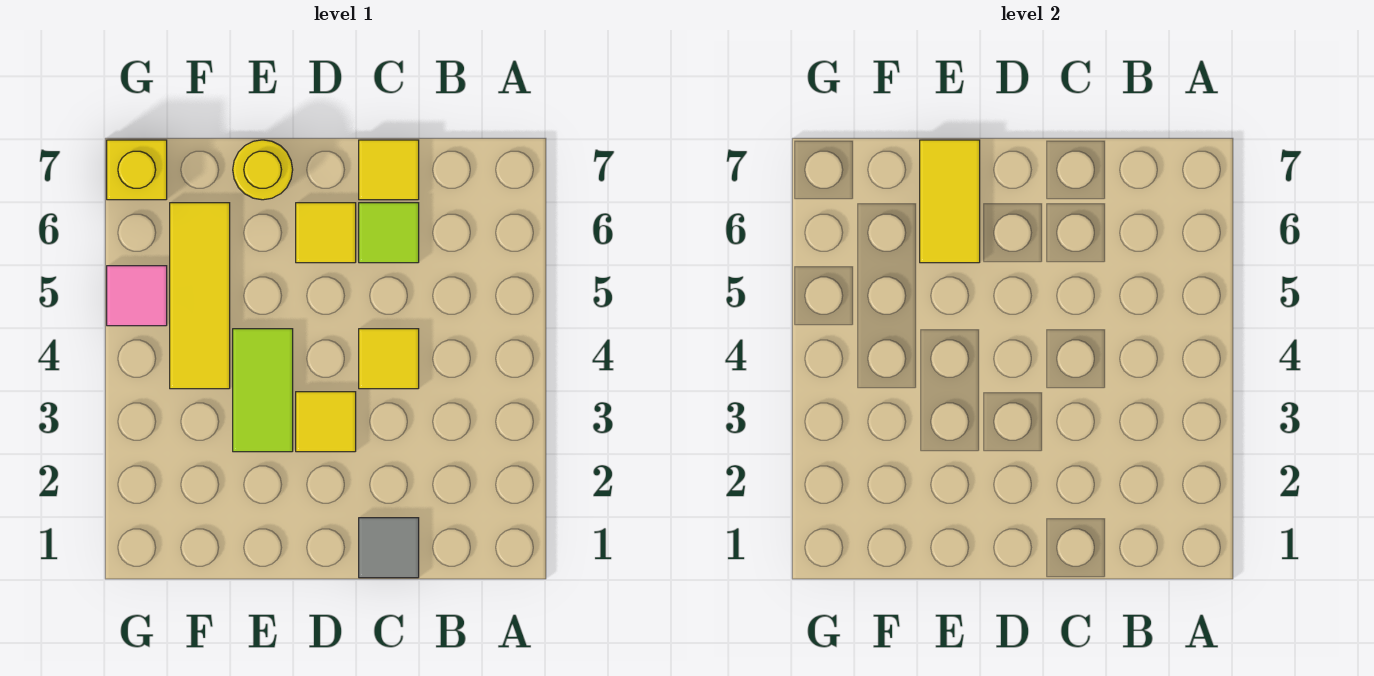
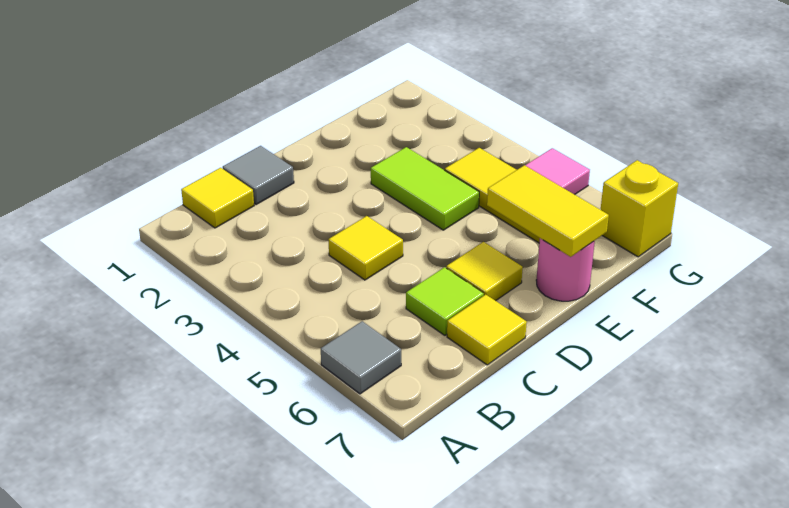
none -> grey 1x1 tile [321,321,401,394]
yellow 1x1 tile [296,392,356,452] -> yellow 1x1 tile moved to [181,168,254,228]
yellow 1x1 round brick [233,140,293,200] -> pink 1x1 round brick [536,238,595,301]

